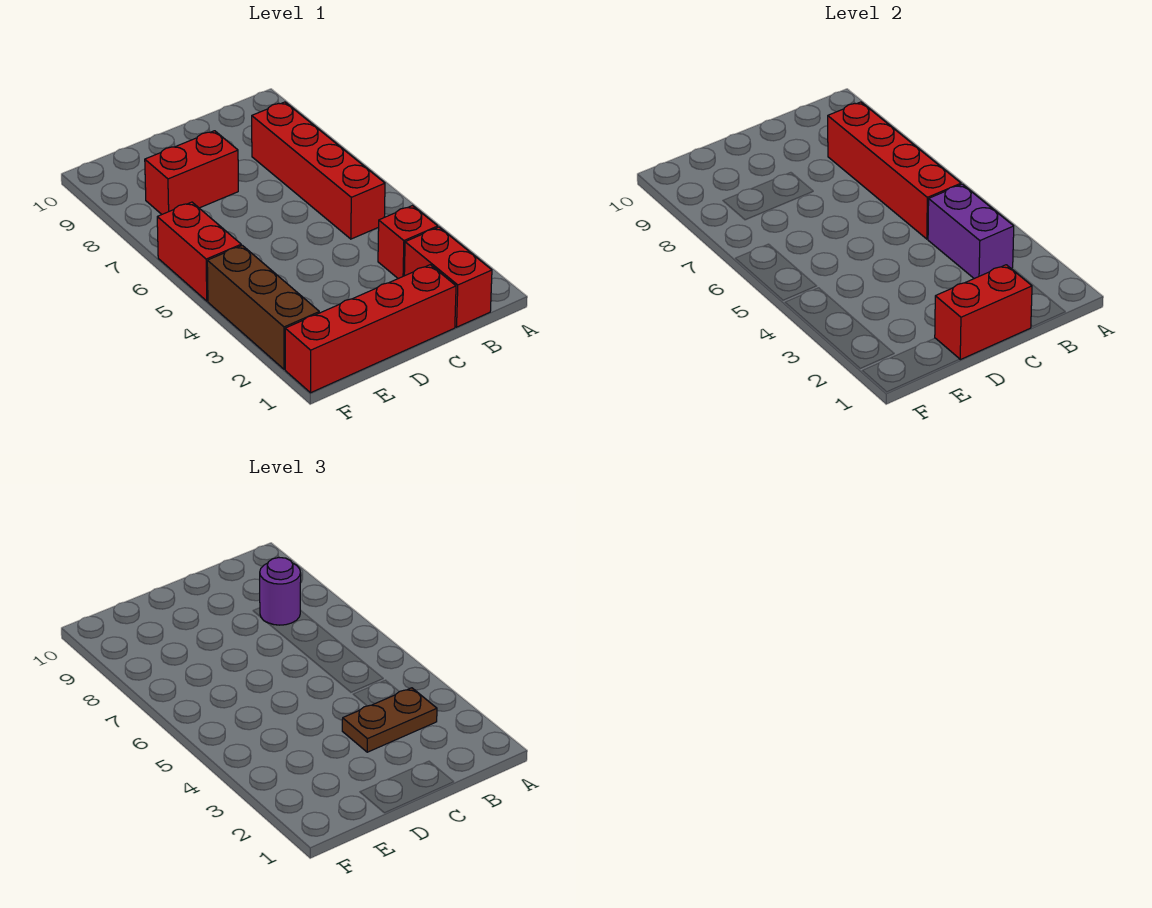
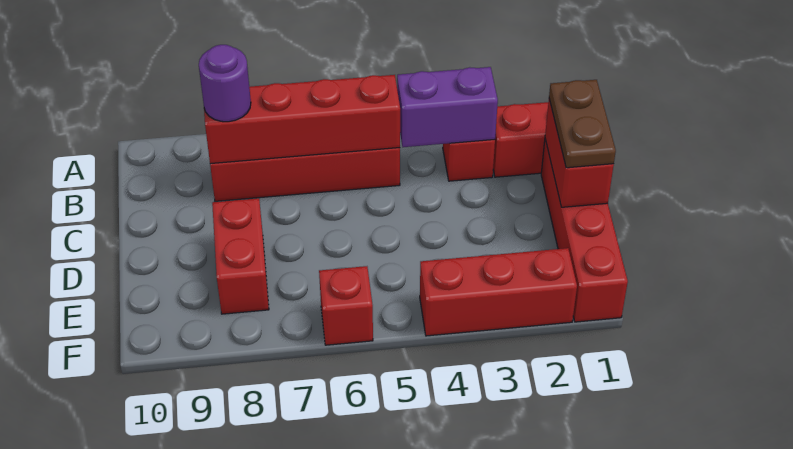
brown 1x2 plate [342,688,437,752] -> brown 1x2 plate moved to [549,80,616,168]
brown 1x3 brick [207,245,319,369] -> red 1x3 brick [420,248,577,336]
red 1x2 brick [157,202,241,301] -> red 1x1 brick [319,266,373,345]

